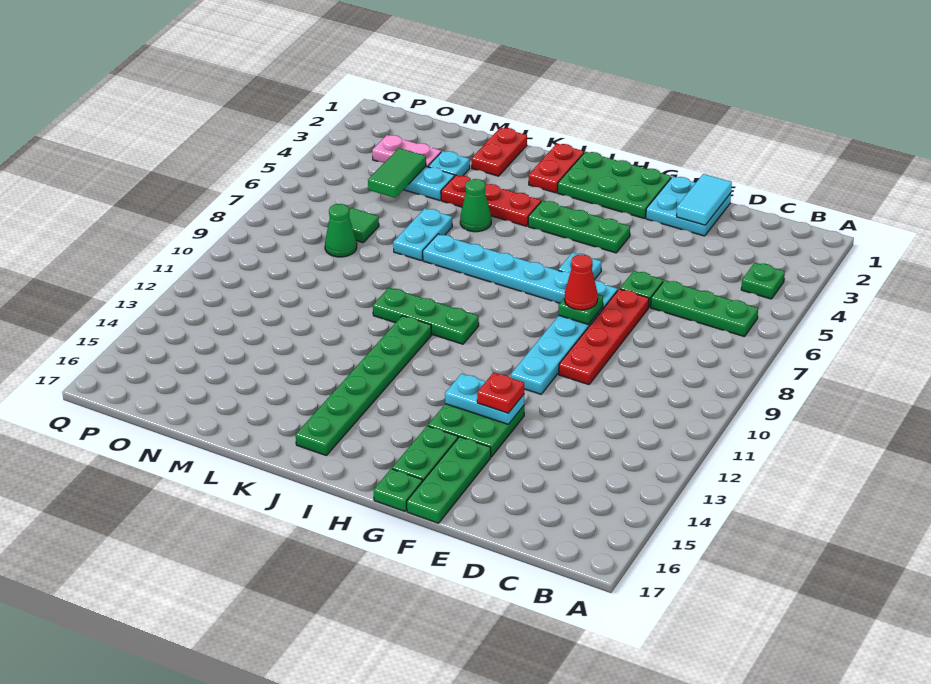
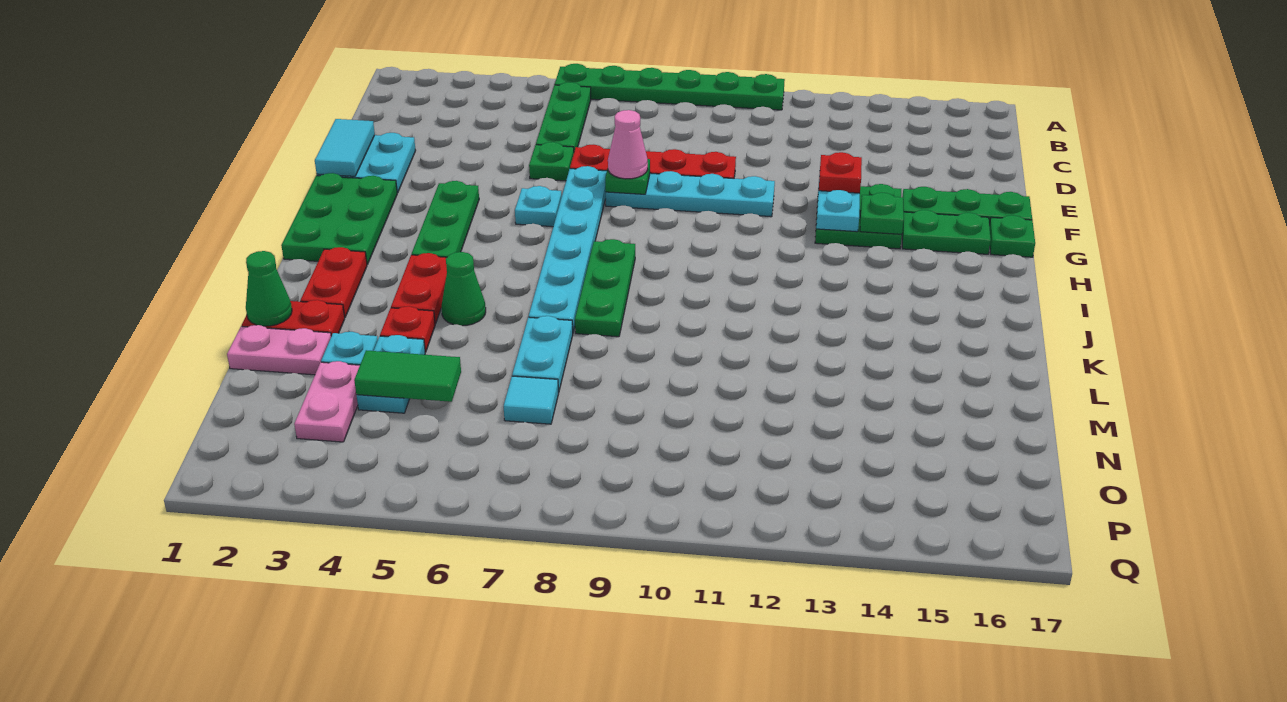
green 1x1 plate [741,263,785,299] -> green 1x1 plate moved to [860,193,904,234]
cyan 1x2 tile [676,174,732,225] -> cyan 1x2 tile turned to [315,119,375,176]
red 1x1 cone [565,254,598,310] -> pink 1x1 cone [608,110,648,179]
green 1x3 plate [373,288,479,344] -> green 1x3 plate moved to [575,239,635,337]
red 1x2 plate [529,144,584,193] -> red 1x2 plate turned to [300,247,367,317]
green 1x6 plate [296,316,432,455] -> green 1x6 plate moved to [555,64,785,110]
cyan 1x2 plate [393,208,452,261] -> cyan 1x2 plate turned to [512,316,573,393]
none -> pink 1x2 plate [227,325,331,375]
green 1x1 tile [349,208,379,243] -> cyan 1x1 tile [504,376,559,424]
green 1x1 cone [325,204,357,257] -> green 1x1 cone moved to [246,251,292,326]

